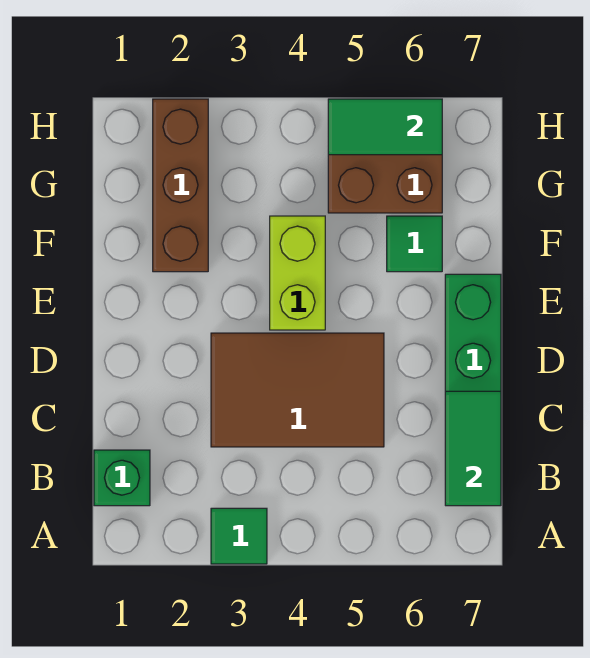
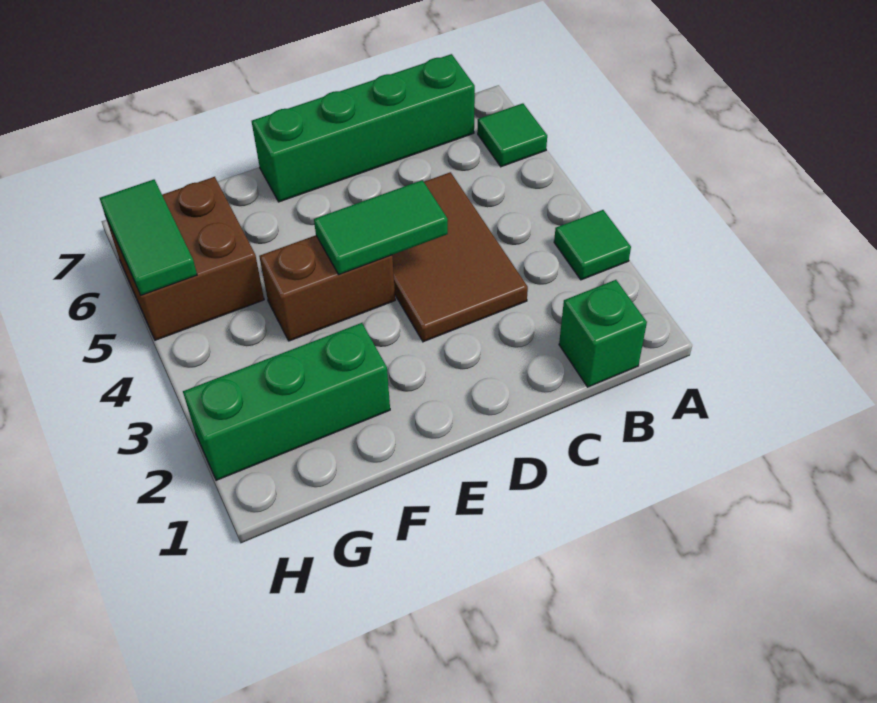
green 1x2 tile [445,391,501,506] -> green 1x2 tile moved to [314,180,448,274]
lime 1x2 brick [270,216,325,330] -> brown 1x2 brick [259,235,395,341]
brown 1x3 brick [153,99,208,272] -> green 1x3 brick [183,323,390,480]
green 1x1 tile [387,216,442,272] -> green 1x1 tile moved to [478,103,547,167]

